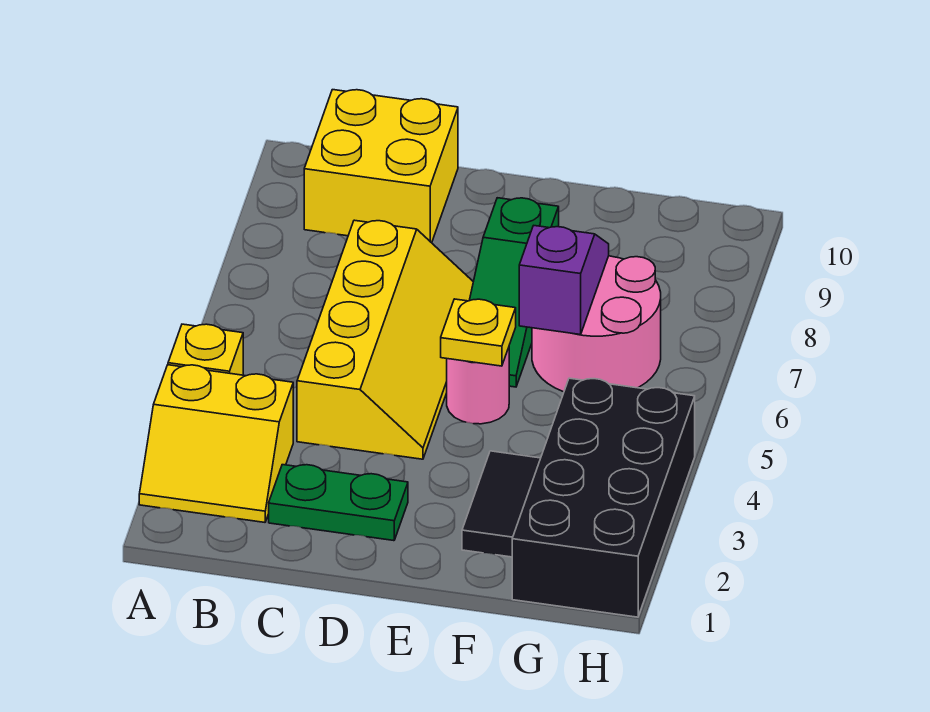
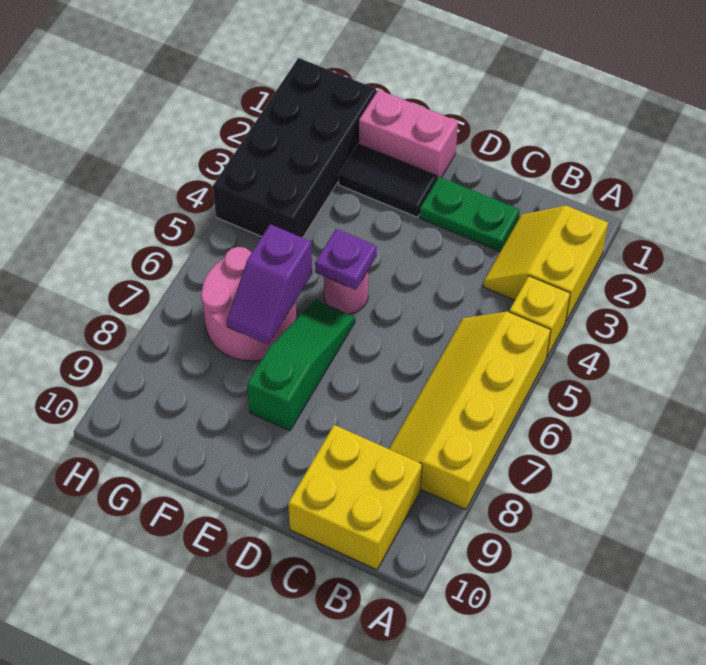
yellow 2x2 slope [139,365,293,522] -> yellow 2x2 slope turned to [483,206,608,321]
yellow 2x4 slope [297,220,473,459] -> yellow 2x4 slope moved to [389,312,551,509]
none -> pink 1x2 brick [359,90,458,179]
yellow 1x1 plate [441,299,516,366] -> purple 1x1 plate [315,229,377,290]
black 1x2 tile [462,451,541,557] -> black 1x2 tile turned to [338,144,437,217]

